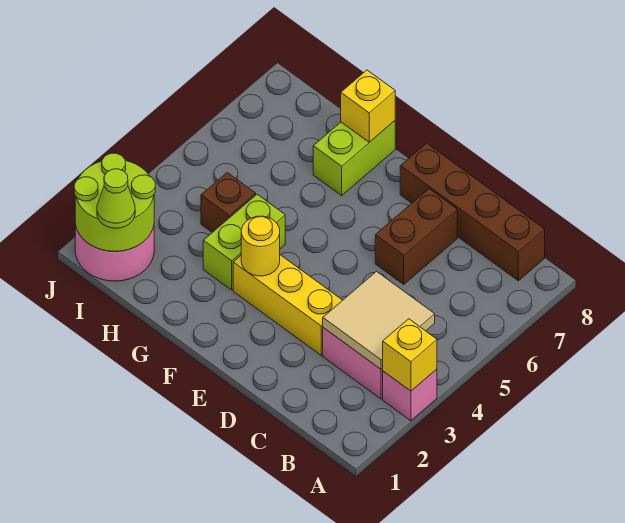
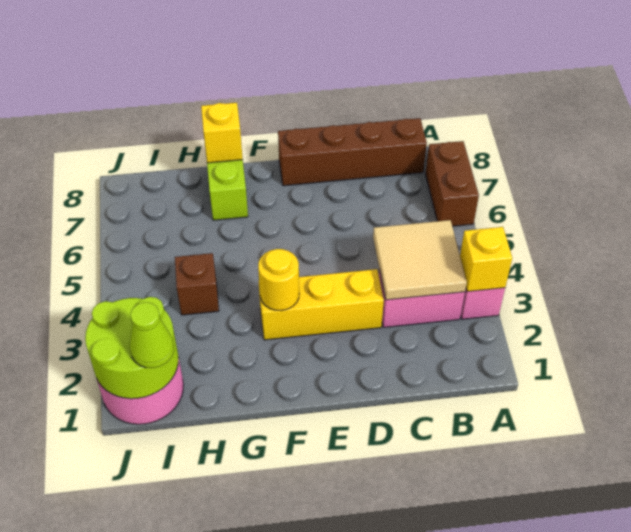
brown 1x2 brick [375,189,457,284] -> brown 1x2 brick moved to [425,141,479,226]
lime 1x2 brick [203,194,285,290] -> none

